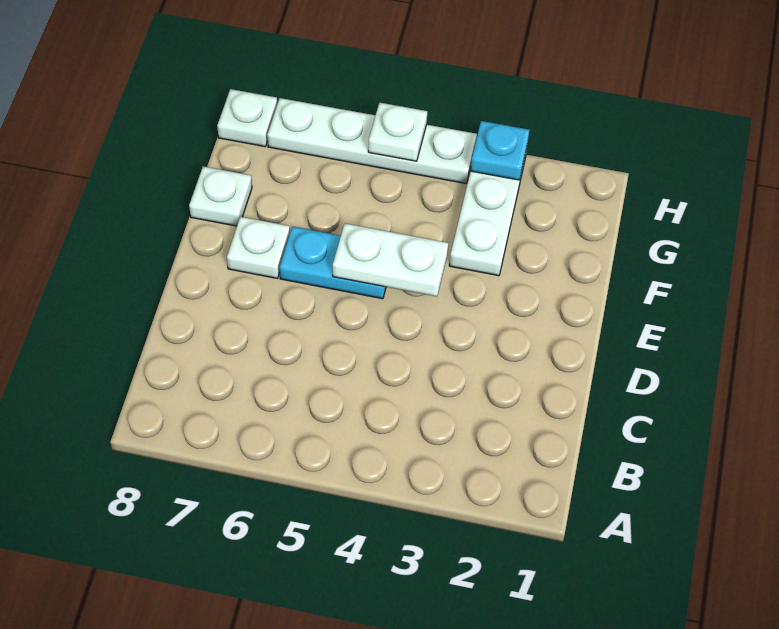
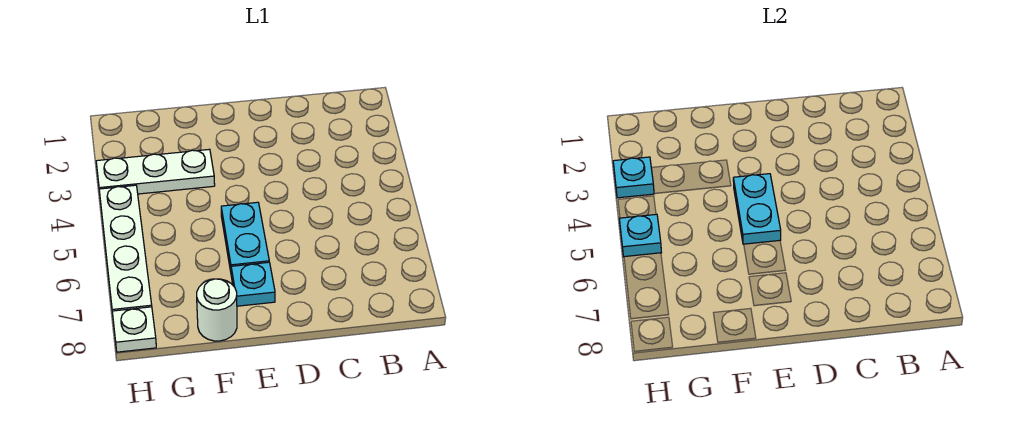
white 1x2 plate [333,223,448,296] -> cyan 1x2 plate [733,174,781,244]
white 1x1 plate [227,217,290,278] -> cyan 1x1 plate [231,262,275,306]
white 1x1 plate [189,166,252,226] -> white 1x1 round brick [197,279,237,341]
white 1x1 plate [368,103,427,161] -> cyan 1x1 plate [619,214,662,257]

